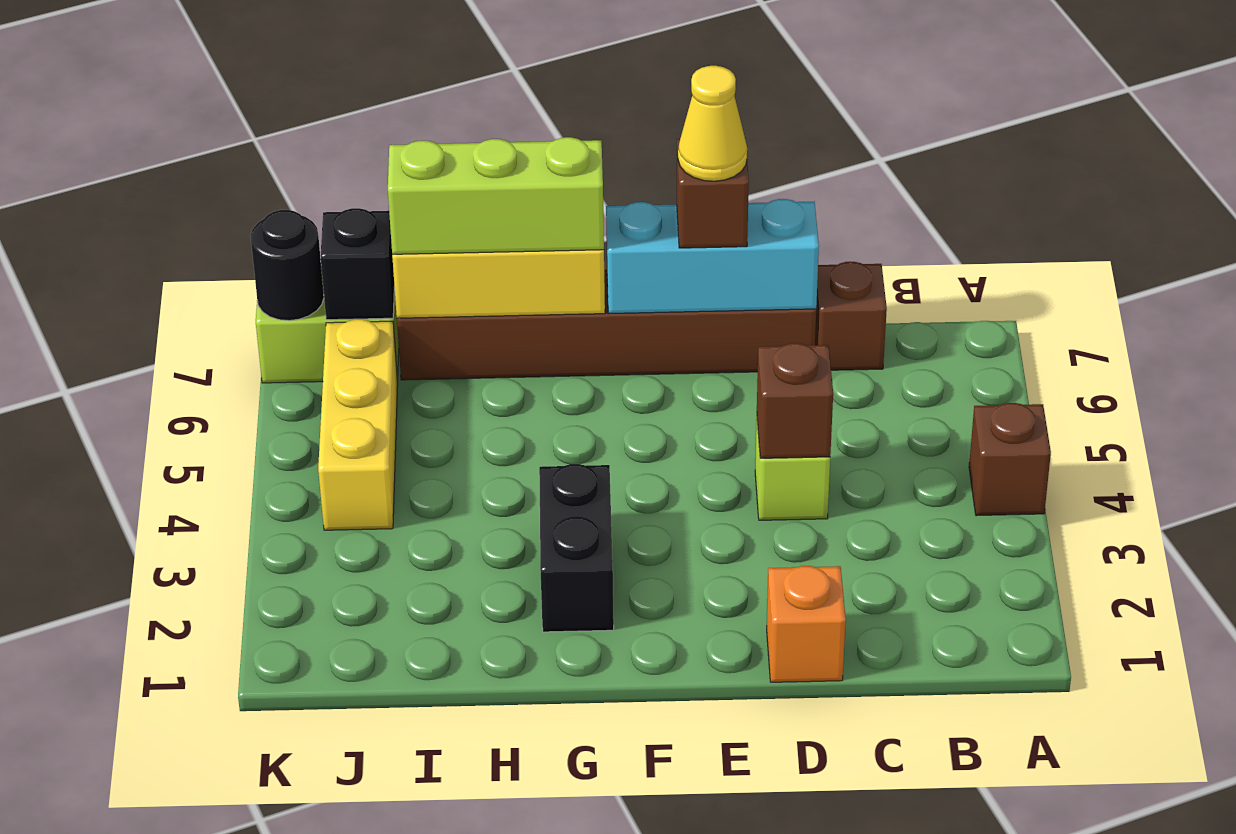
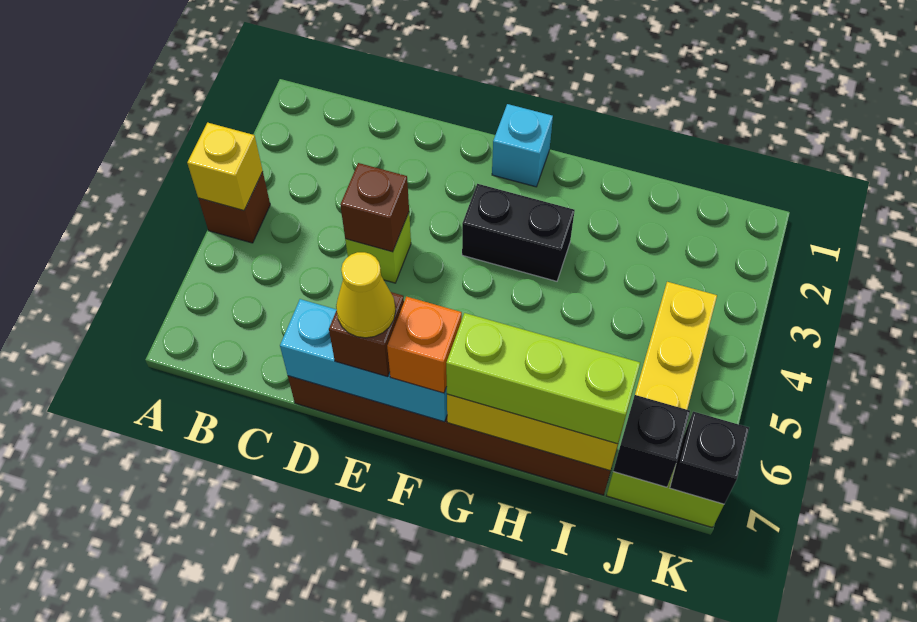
none -> yellow 1x1 brick [187,123,263,211]
brown 1x1 brick [815,262,887,370] -> none
orange 1x1 brick [767,566,846,682] -> orange 1x1 brick moved to [387,297,462,393]
none -> cyan 1x1 brick [492,104,553,187]
black 1x2 brick [539,464,614,632] -> black 1x2 brick turned to [462,184,575,281]
black 1x1 round brick [251,210,324,321] -> black 1x1 brick [670,412,749,504]

